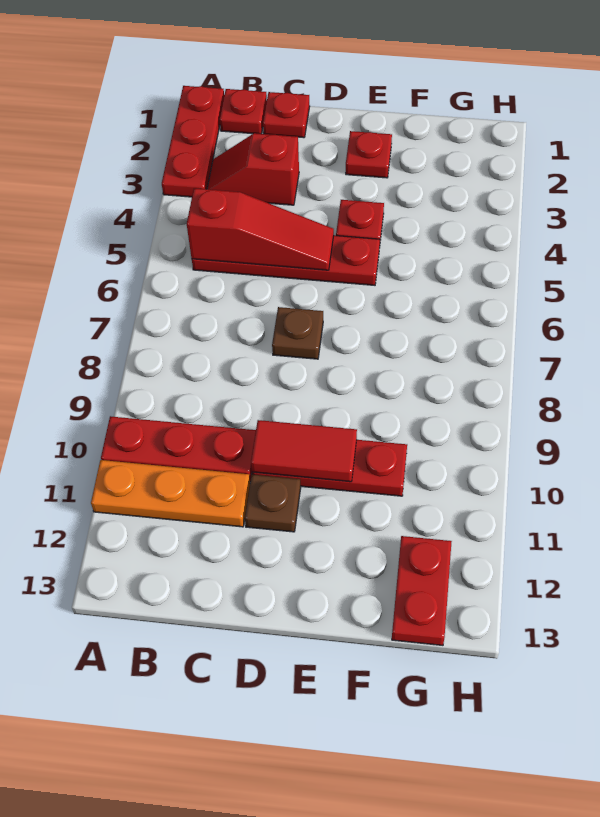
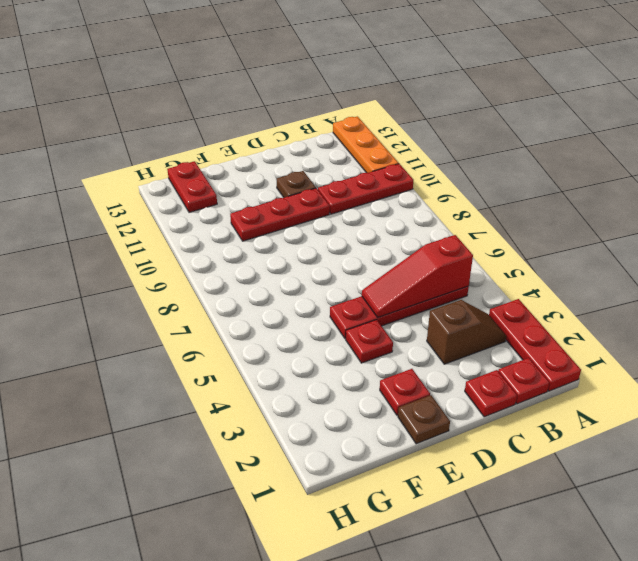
orange 1x3 plate [91,460,250,527] -> orange 1x3 plate turned to [333,116,399,173]
red 1x2 slope [207,133,299,205] -> brown 1x2 slope [427,300,506,364]
brown 1x1 plate [272,307,323,359] -> brown 1x1 plate moved to [398,395,450,444]
red 1x2 tile [251,420,357,482] -> none

